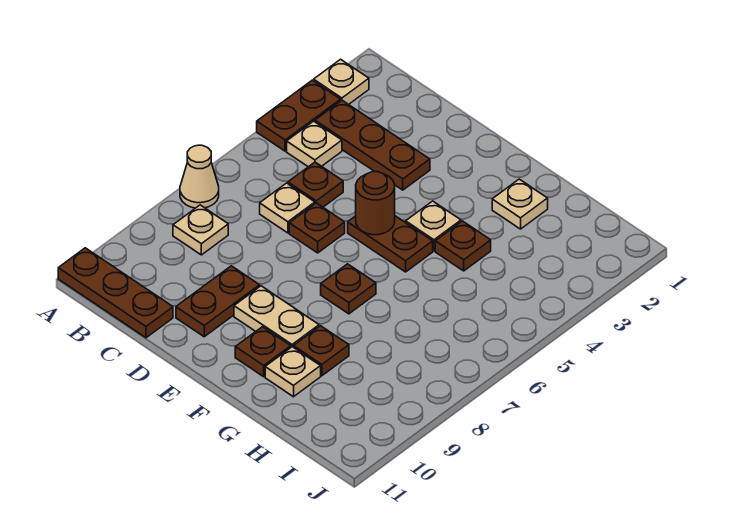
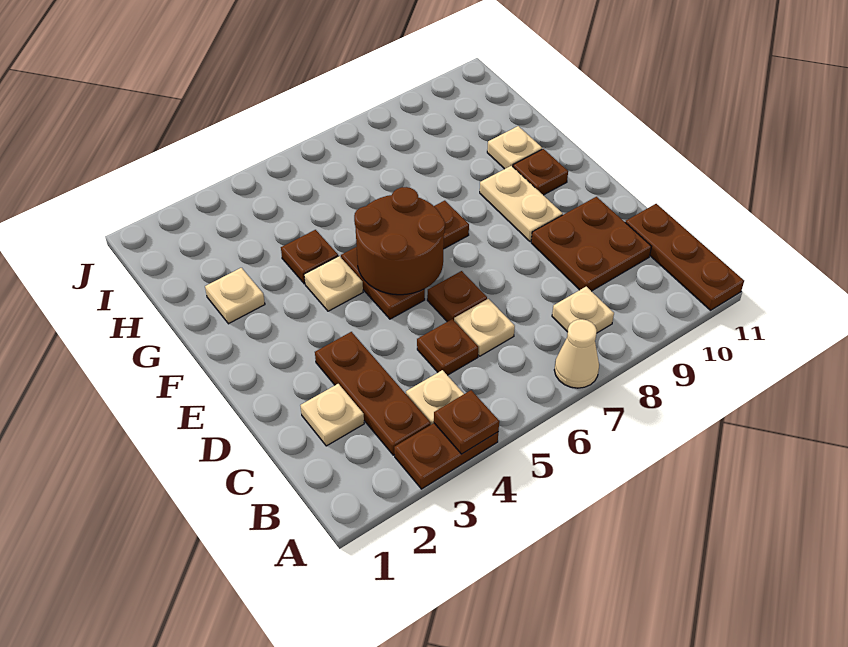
tan 1x1 plate [314,59,369,105] -> tan 1x1 plate moved to [300,384,364,446]
brown 1x2 plate [176,266,260,337] -> brown 2x2 plate [531,197,651,291]
brown 1x1 round brick [356,172,395,235] -> brown 2x2 round brick [354,187,445,295]
brown 1x1 plate [294,326,349,376] -> brown 1x1 plate moved to [434,390,499,454]

